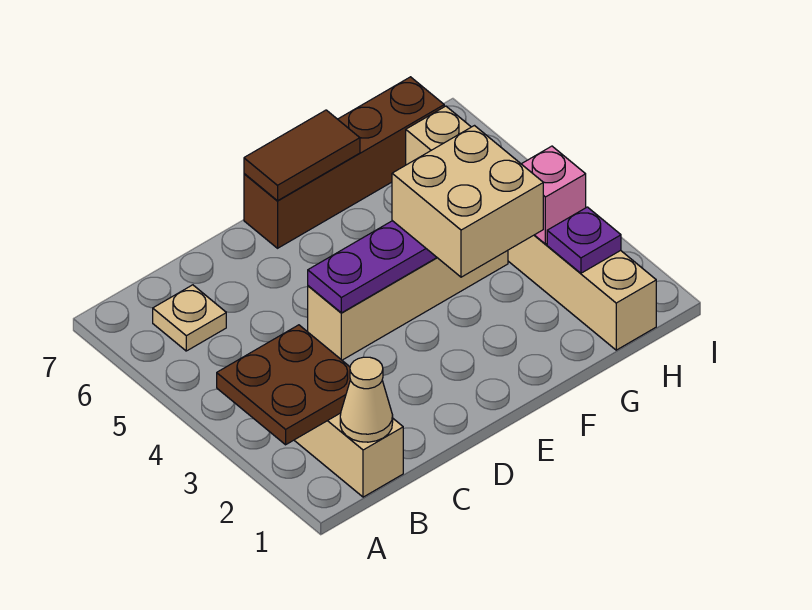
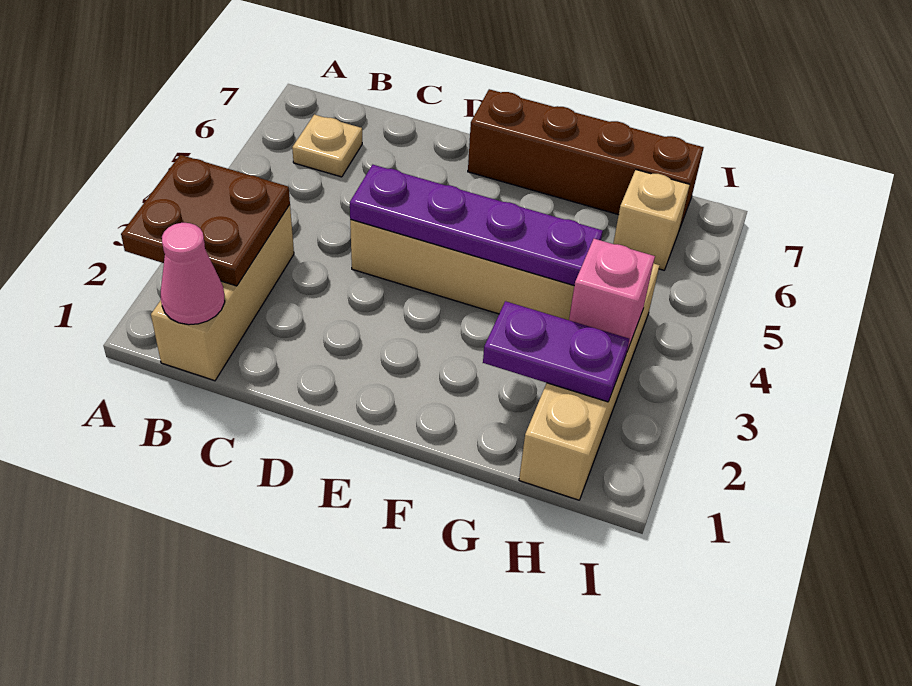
tan 1x1 cone [340,357,393,442] -> pink 1x1 cone [161,223,225,325]
brown 1x2 tile [244,110,360,201] -> none
tan 2x2 brick [392,126,543,277] -> none
purple 1x1 plate [547,207,621,273] -> purple 1x2 plate [483,301,629,402]

